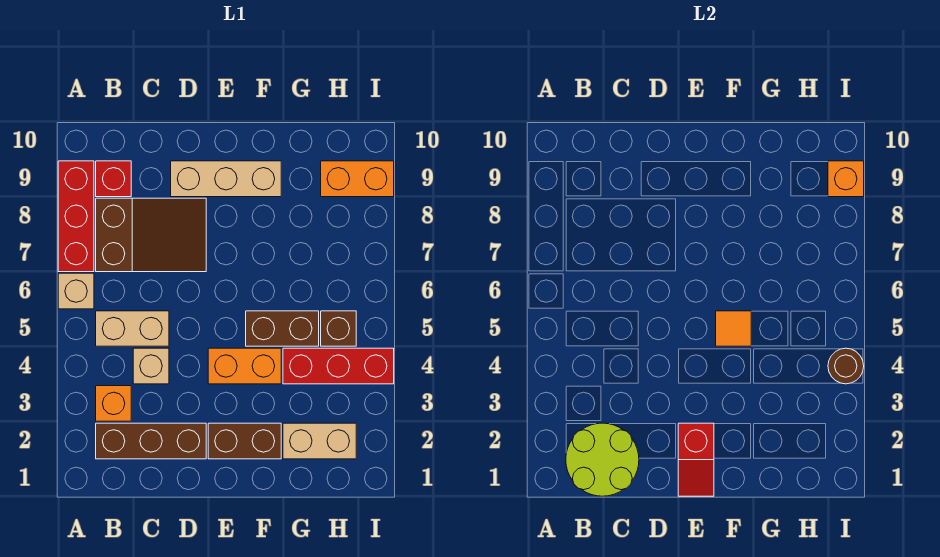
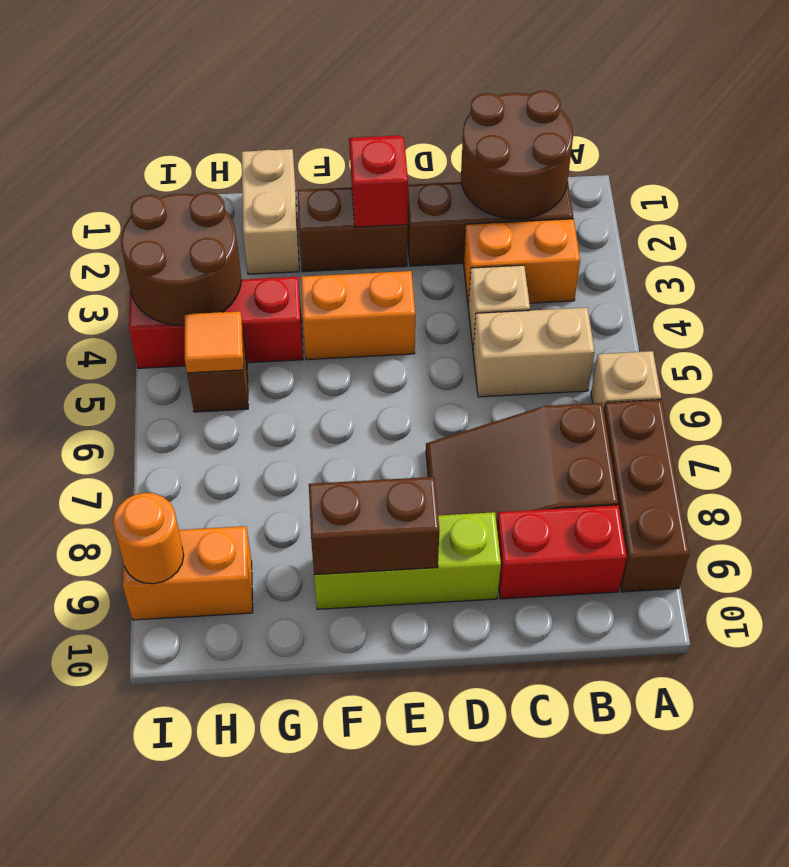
red 1x3 brick [58,161,94,272] -> brown 1x3 brick [604,400,689,592]
lime 2x2 round brick [566,423,639,496] -> brown 2x2 round brick [461,91,573,219]
orange 1x1 brick [96,386,131,421] -> orange 1x2 brick [464,219,580,306]
red 1x1 brick [96,161,131,197] -> red 1x2 brick [497,506,627,599]
tan 1x3 brick [171,161,281,197] -> lime 1x3 brick [314,512,501,609]
brown 1x2 brick [246,311,319,346] -> brown 1x2 brick moved to [309,477,439,575]
orange 1x1 tile [716,311,751,346] -> orange 1x1 tile moved to [185,311,243,373]
tan 1x2 brick [283,423,356,459] -> tan 1x2 brick turned to [241,149,299,274]
brown 1x1 round brick [828,348,864,384] -> brown 2x2 round brick [121,192,241,326]
orange 1x1 brick [828,161,864,197] -> orange 1x1 round brick [113,493,184,584]

